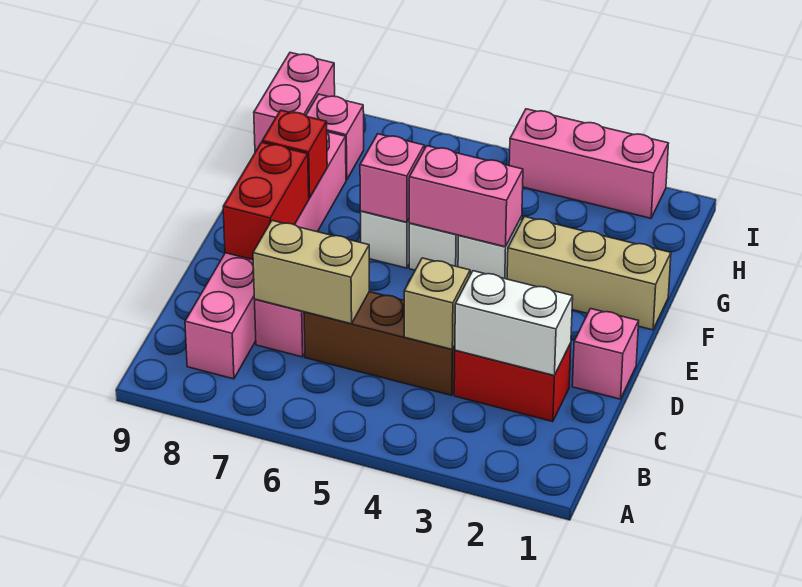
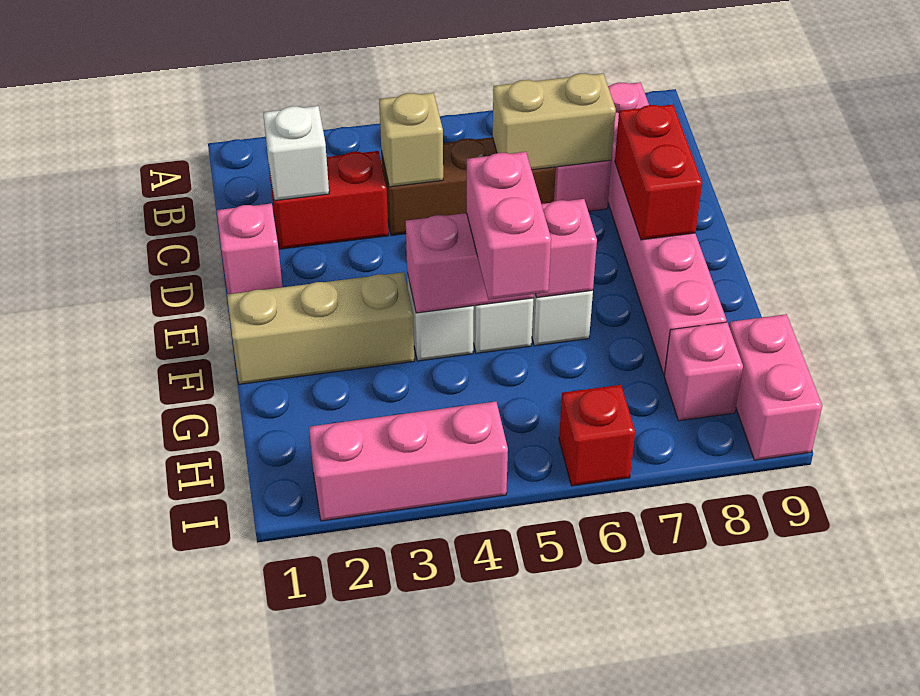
white 1x2 brick [455,271,573,375] -> white 1x1 brick [263,106,329,201]
none -> pink 1x2 brick [467,152,551,300]
red 1x1 brick [262,110,327,198] -> red 1x1 brick moved to [559,385,635,486]

